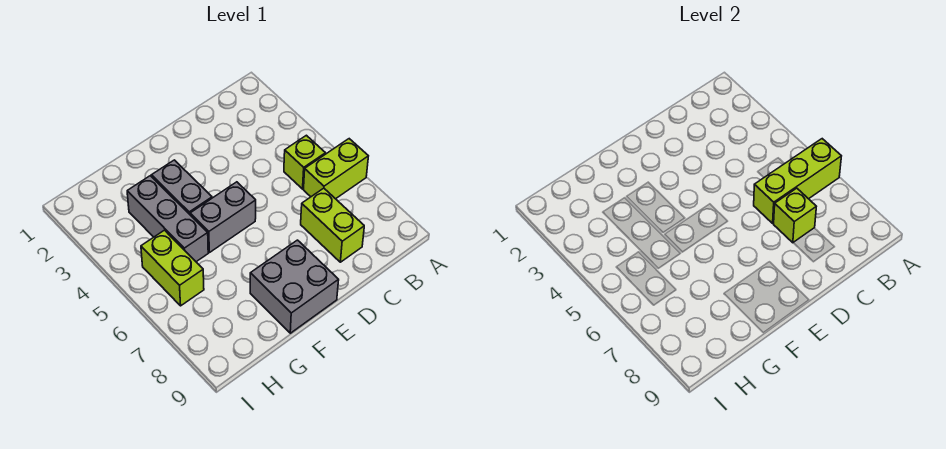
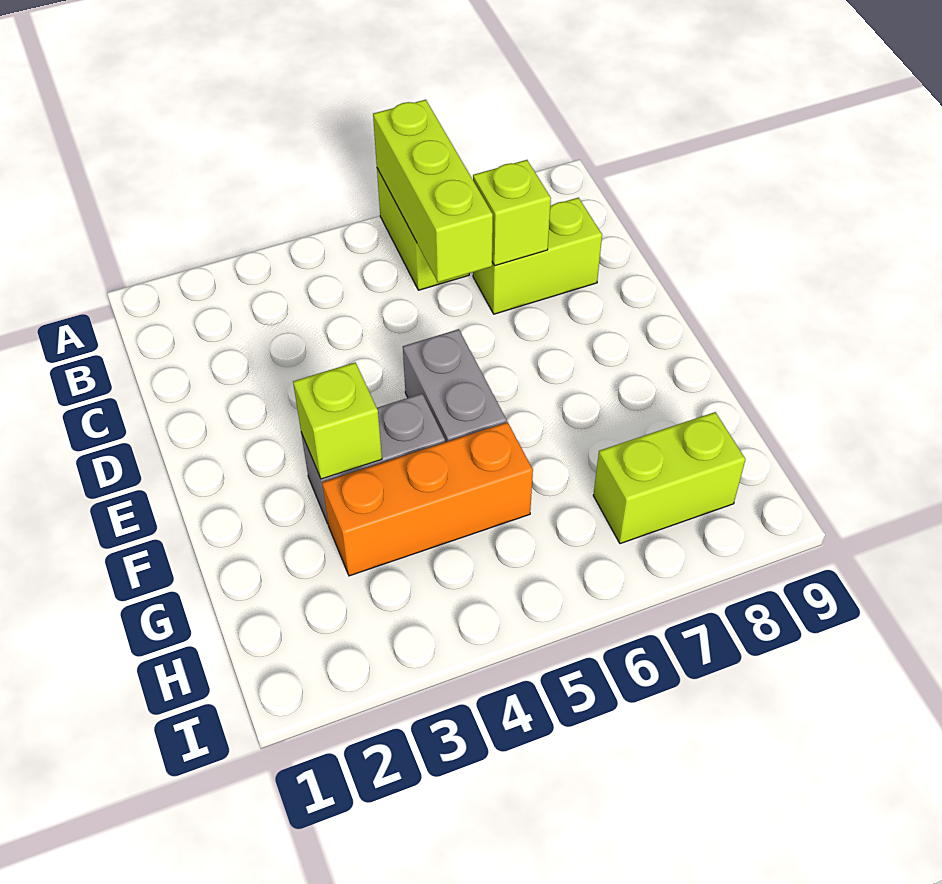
lime 1x1 brick [284,135,325,189] -> lime 1x1 brick moved to [293,362,382,479]
grey 2x2 brick [250,240,339,333] -> none
grey 1x3 brick [127,176,208,262] -> orange 1x3 brick [322,422,533,576]
lime 1x2 brick [141,230,204,306] -> lime 1x2 brick moved to [593,412,746,544]

